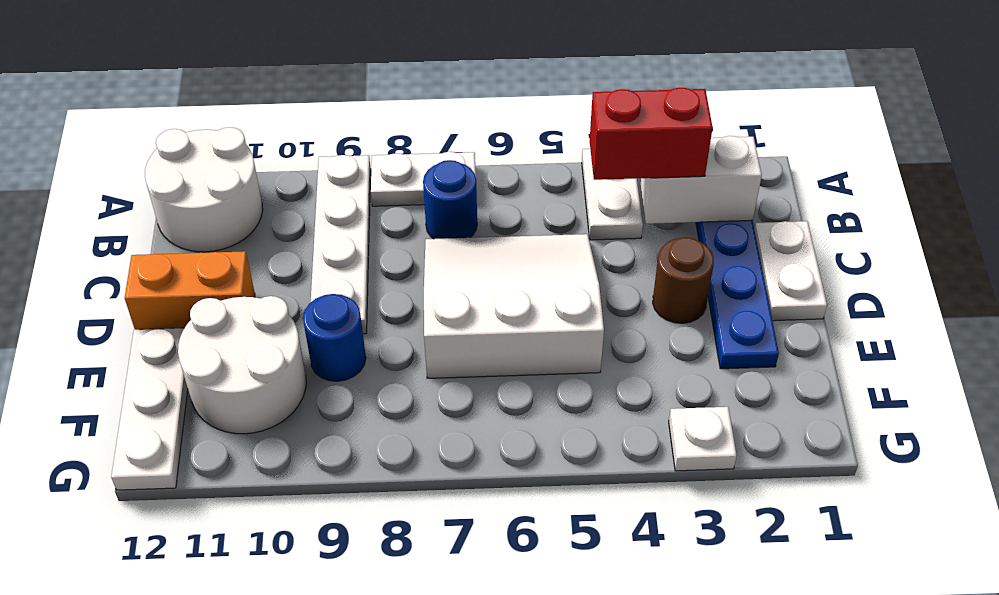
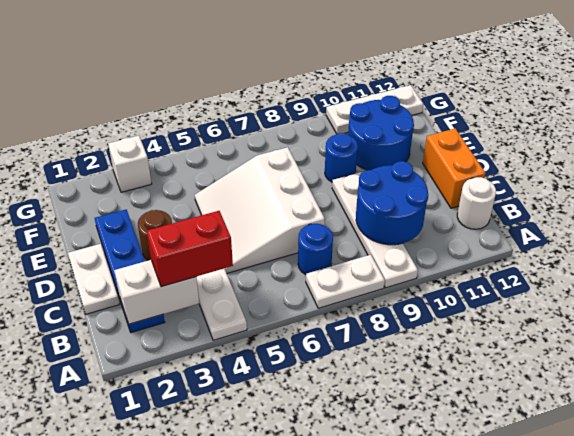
white 2x2 round brick [145,127,263,252] -> white 1x1 round brick [457,177,496,229]
none -> blue 2x2 round brick [356,161,428,245]
white 3x3 slope [424,234,604,378] -> white 3x3 slope turned to [195,147,325,273]
orange 1x2 brick [125,251,255,330] -> orange 1x2 brick turned to [423,129,486,208]
white 2x2 round brick [178,296,306,434] -> blue 2x2 round brick [348,96,414,170]
white 1x3 plate [111,328,188,490] -> white 1x3 plate turned to [326,85,423,134]
white 1x1 plate [669,407,737,471] -> white 1x1 brick [108,136,152,192]

